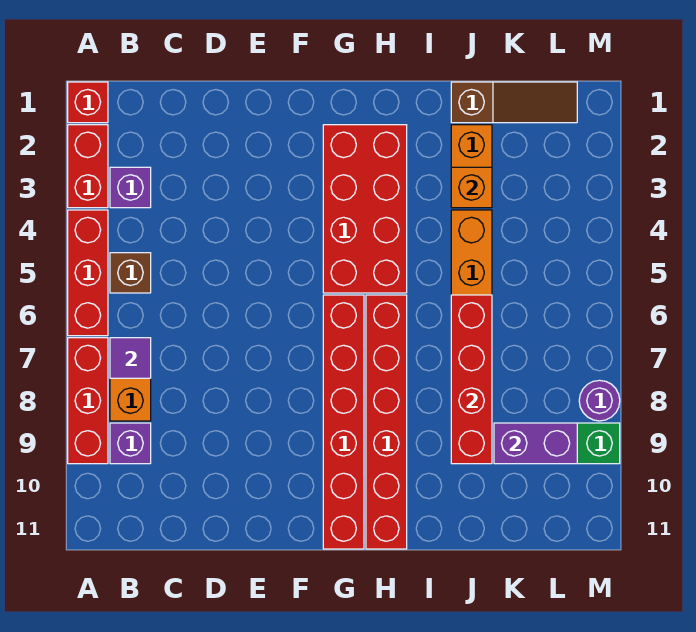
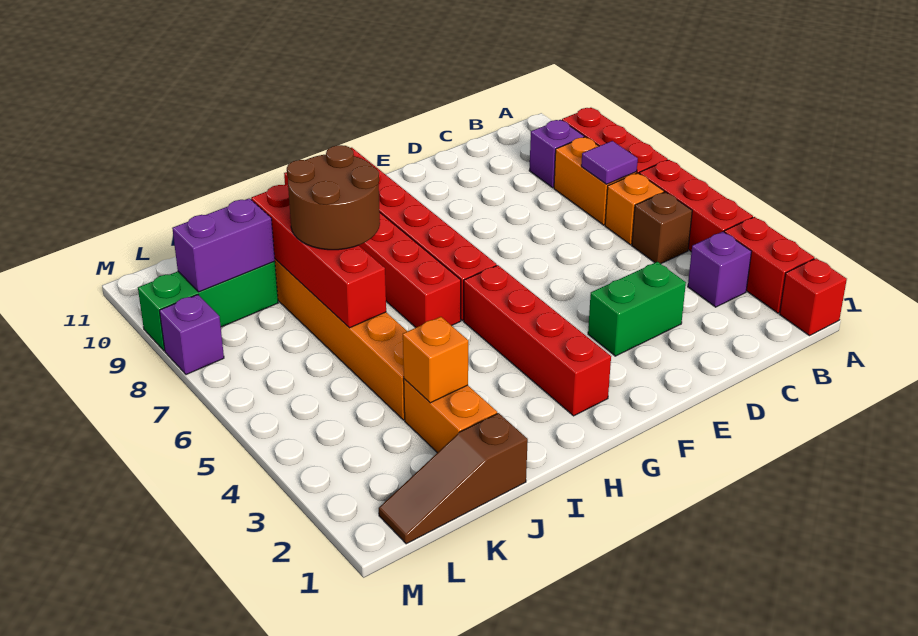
none -> orange 1x1 brick [605,173,664,245]
none -> green 1x2 brick [588,262,686,356]
red 2x4 brick [323,125,407,293] -> red 1x4 brick [464,265,611,416]
none -> brown 2x2 round brick [287,145,380,250]
purple 1x1 round brick [579,380,620,421] -> purple 1x1 brick [159,295,224,375]

